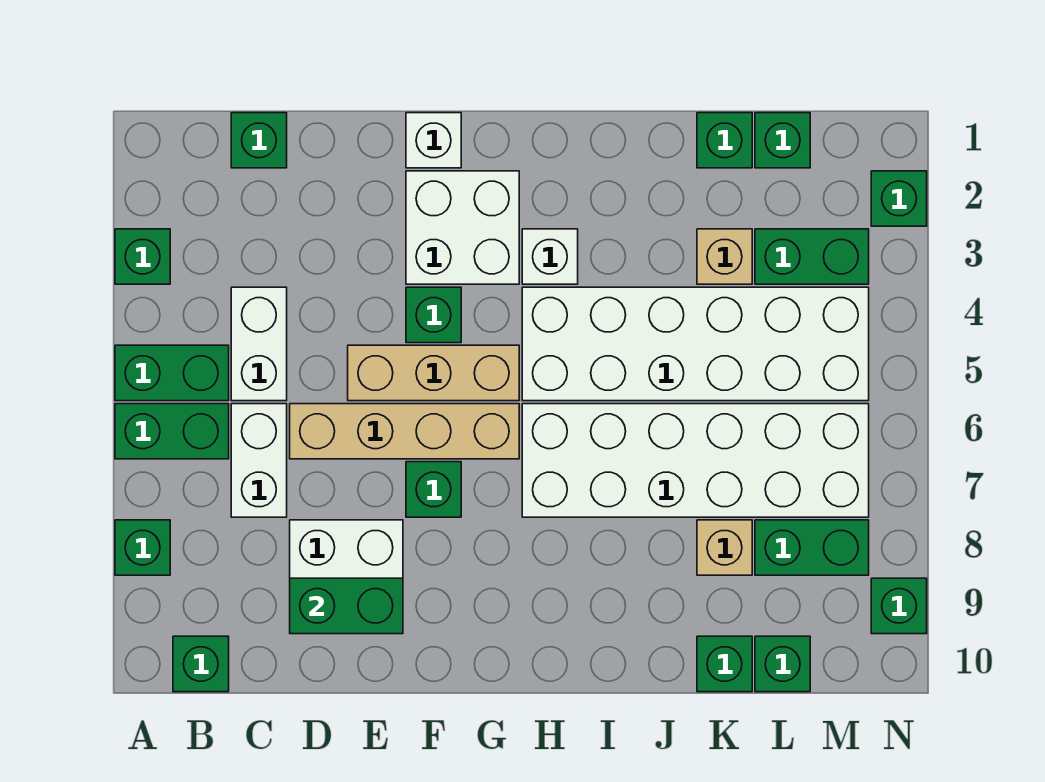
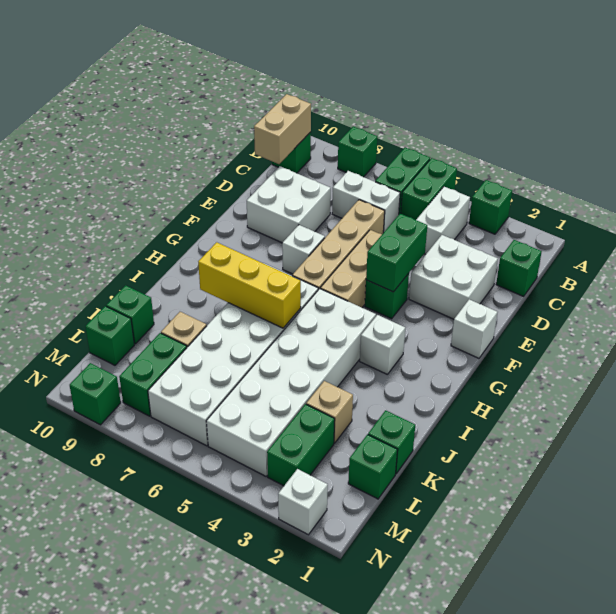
none -> tan 1x2 brick [254,94,311,164]
white 1x2 brick [231,287,287,401] -> white 1x2 brick turned to [416,187,470,254]
green 1x2 brick [290,578,403,634] -> green 1x2 brick moved to [366,213,427,292]
white 2x2 brick [406,171,519,284] -> white 2x2 brick moved to [409,235,498,319]
green 1x1 brick [406,462,461,517] -> white 1x1 brick [282,225,325,274]
none -> yellow 1x3 brick [198,242,301,328]
green 1x1 brick [871,171,927,226] -> white 1x1 brick [278,469,328,535]

